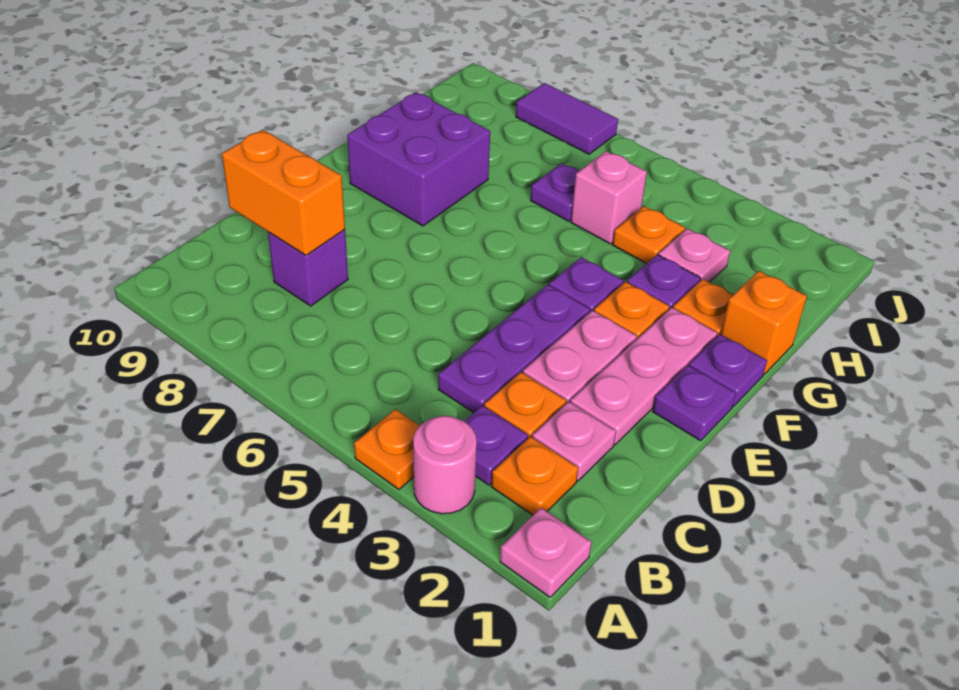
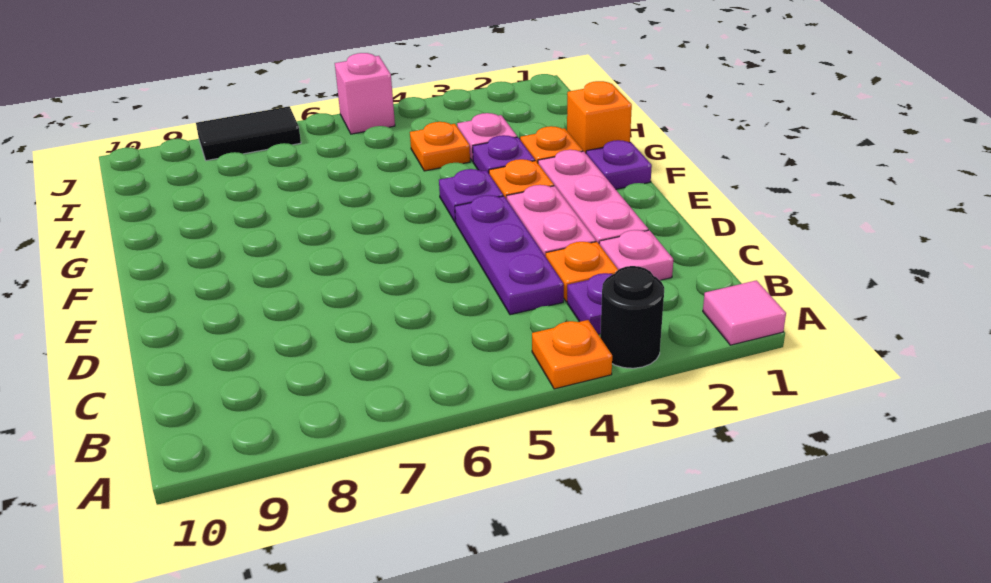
pink 1x1 plate [500,508,592,597] -> pink 1x1 tile [703,280,786,345]
pink 1x1 round brick [413,416,477,514] -> black 1x1 round brick [600,266,664,368]
orange 1x1 plate [491,437,578,515] -> none
purple 1x1 brick [268,230,348,306] -> none
orange 1x2 brick [222,130,345,255] -> none
purple 1x1 plate [653,365,736,441] -> none
purple 2x2 brick [347,92,490,226] -> none
pink 1x1 brick [571,151,647,244] -> pink 1x1 brick moved to [335,53,395,134]
purple 1x1 plate [531,163,579,221] -> none
purple 1x2 tile [516,83,618,154] -> black 1x2 tile [196,106,301,161]

